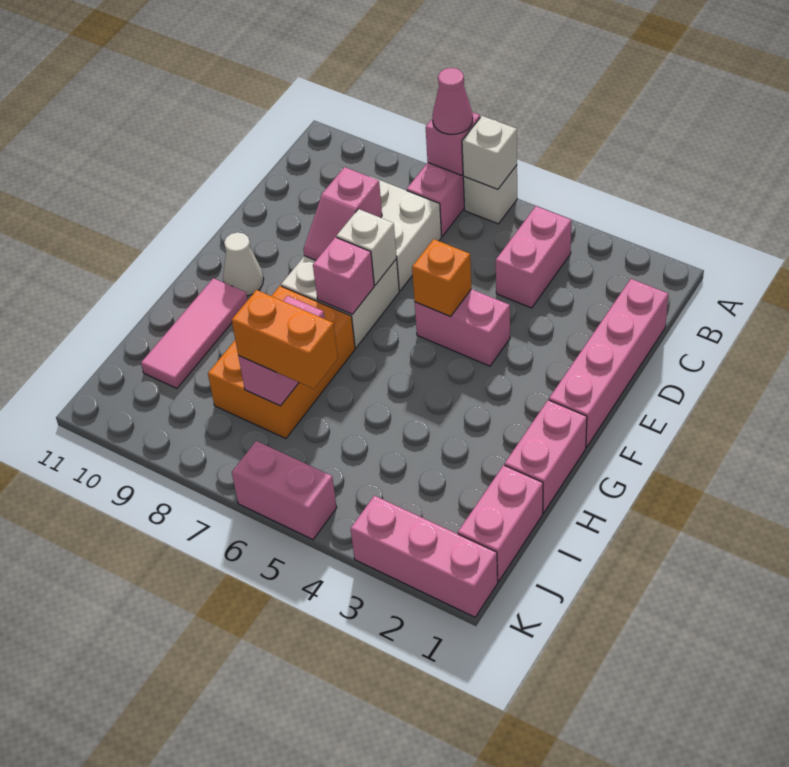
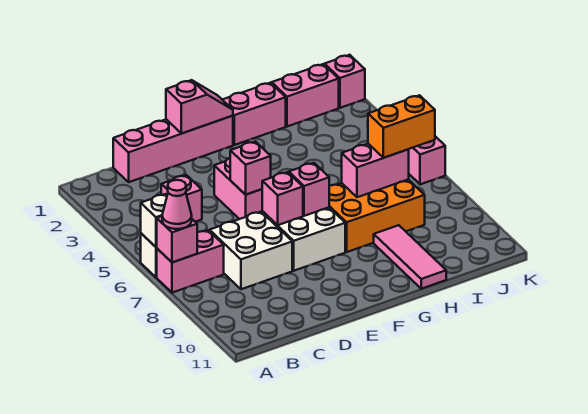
pink 1x2 brick [496,206,571,308] -> pink 1x1 brick [161,175,202,222]
pink 1x2 slope [303,167,382,260] -> pink 1x2 slope moved to [166,80,233,133]
orange 1x1 brick [412,239,471,317] -> pink 1x1 brick [230,142,271,195]
white 1x1 brick [336,209,397,285] -> pink 1x1 brick [262,172,303,225]
white 1x1 cone [223,232,264,296] -> none
pink 1x3 tile [141,278,248,388] -> pink 1x3 tile turned to [374,225,446,289]
orange 1x2 brick [232,290,338,389] -> orange 1x2 brick turned to [368,95,435,158]
pink 1x3 brick [351,496,498,617] -> pink 1x1 brick [325,55,365,108]

